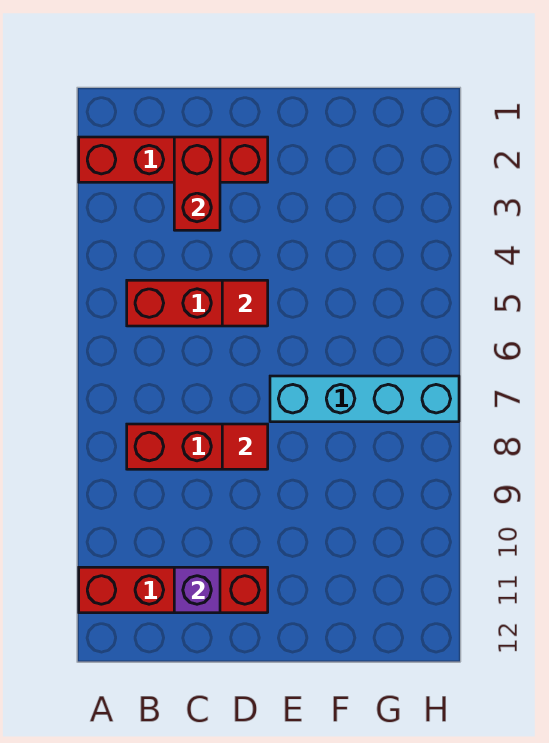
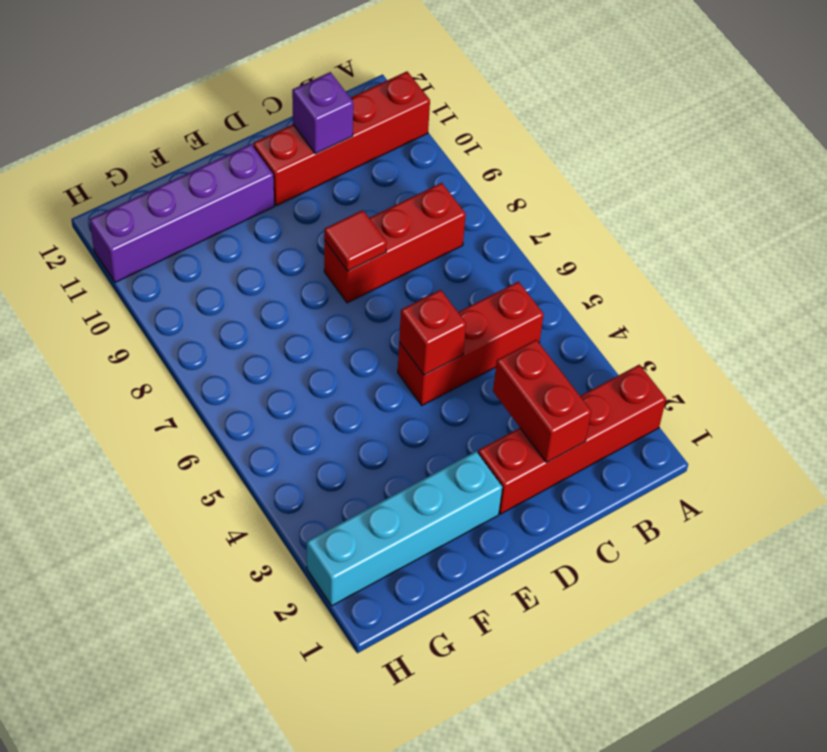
red 1x1 tile [222,280,268,326] -> red 1x1 brick [399,290,466,375]
cyan 1x4 brick [270,376,459,422] -> cyan 1x4 brick moved to [307,451,502,606]
none -> purple 1x4 brick [90,144,274,282]

